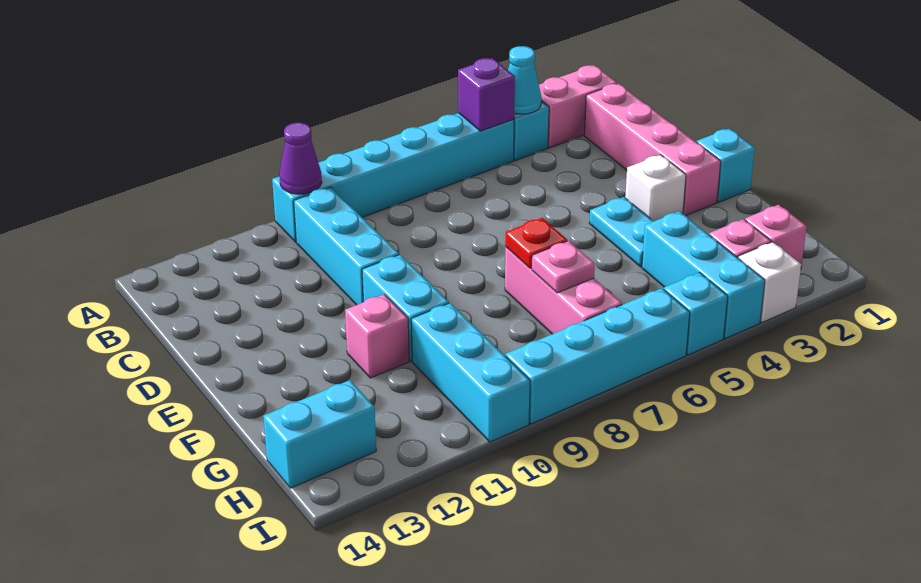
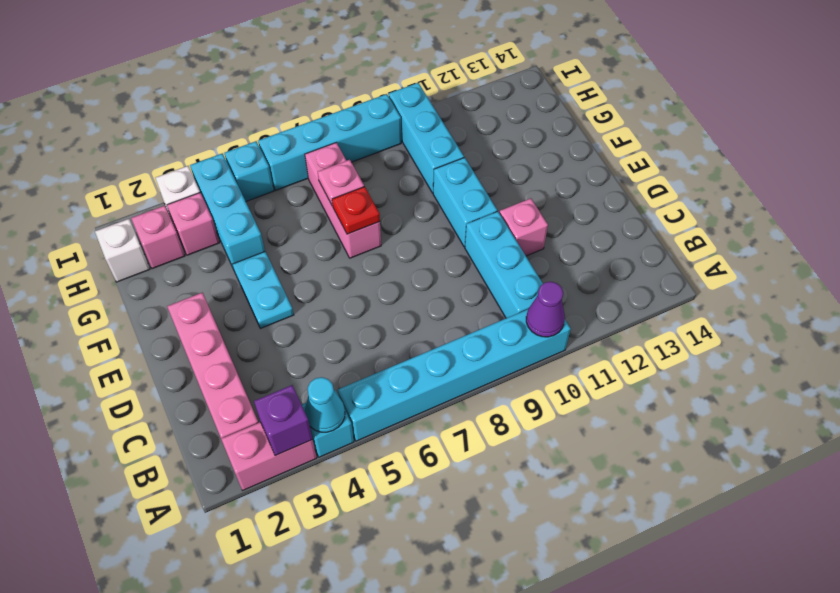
purple 1x1 brick [458,58,515,131] -> purple 1x1 brick moved to [254,385,313,456]
cyan 1x1 brick [697,129,755,202] -> none
white 1x1 brick [625,155,686,221] -> white 1x1 brick moved to [95,219,150,282]
pink 1x1 brick [345,294,409,378] -> pink 1x1 brick moved to [500,198,548,256]
cyan 1x2 brick [263,380,376,488] -> none

